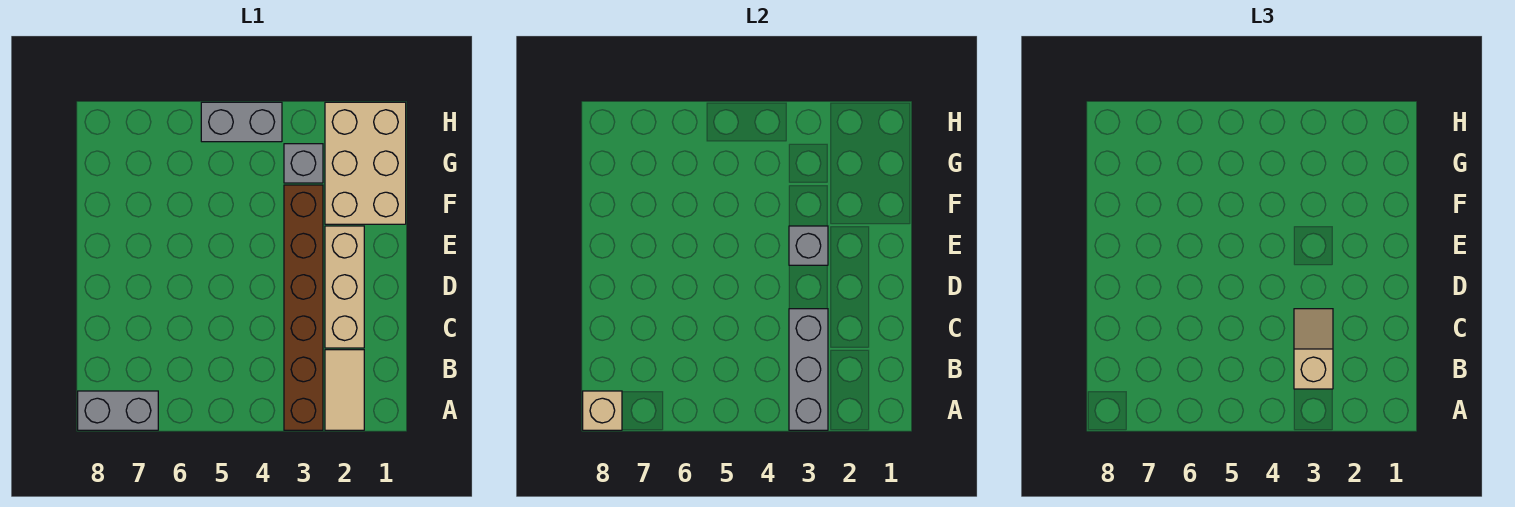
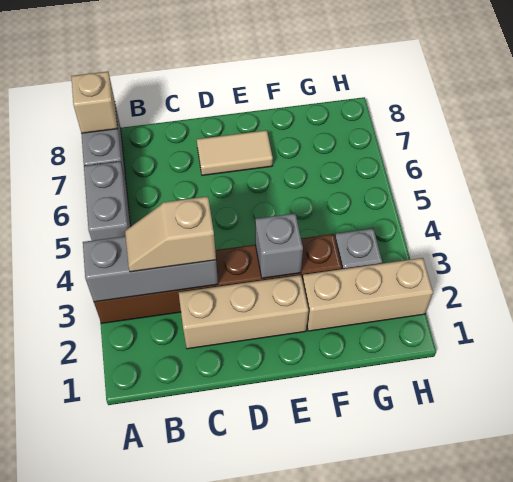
tan 1x2 tile [325,350,364,430] -> tan 1x2 tile moved to [197,130,273,175]
tan 1x2 slope [1294,309,1333,389] -> tan 1x2 slope turned to [125,196,216,272]
tan 2x3 brick [325,102,406,224] -> tan 1x3 brick [303,258,433,331]
grey 1x2 brick [201,102,282,142] -> grey 1x2 brick moved to [84,161,131,241]

